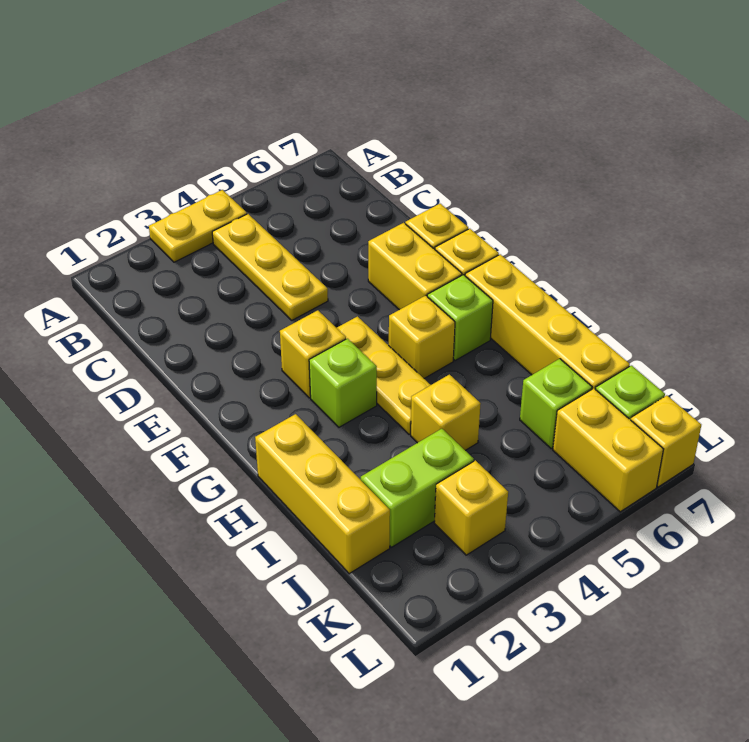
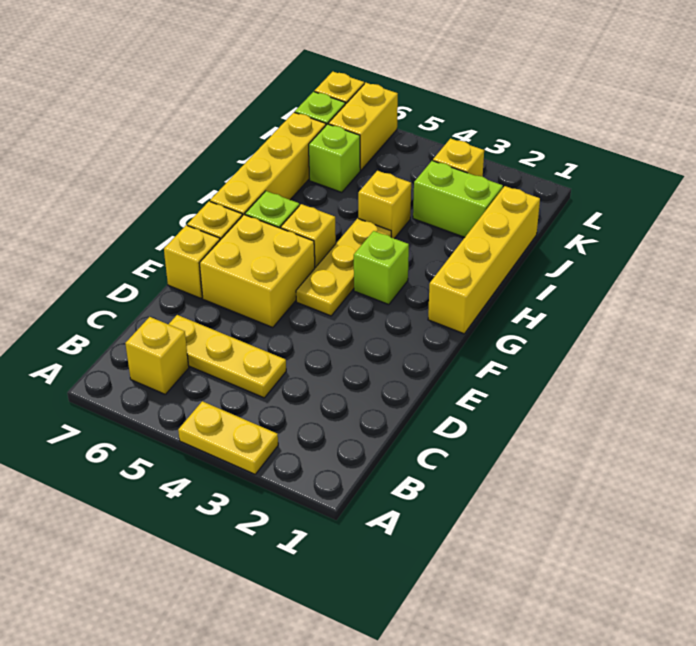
yellow 1x3 plate [212,214,328,320] -> yellow 1x3 plate turned to [169,315,286,398]
yellow 1x2 brick [368,223,462,310] -> yellow 2x2 brick [199,215,315,328]
yellow 1x1 brick [280,310,346,398] -> yellow 1x1 brick moved to [125,317,189,394]
yellow 1x3 brick [255,414,390,574] -> yellow 1x4 brick [428,186,540,334]

